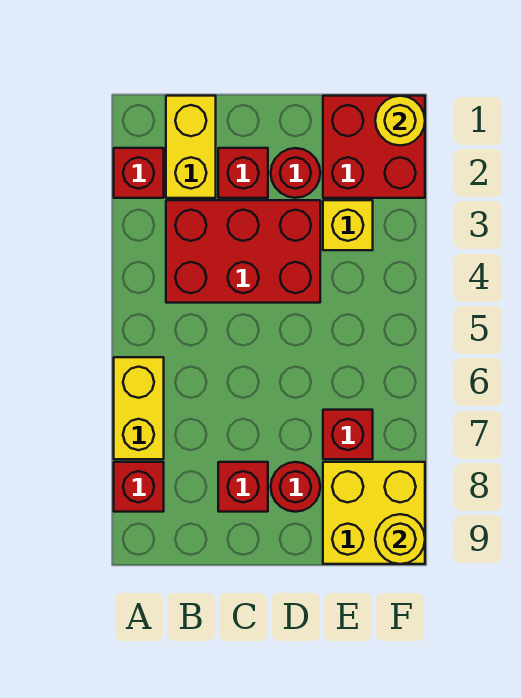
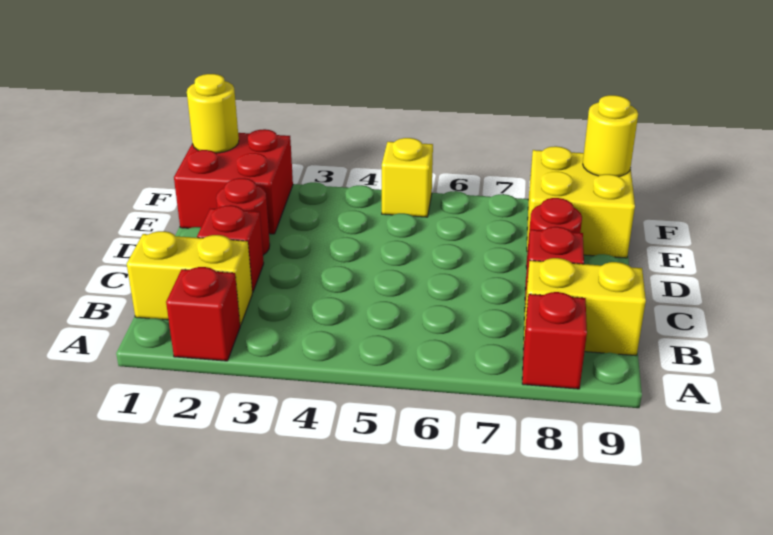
yellow 1x2 brick [114,357,164,459] -> yellow 1x2 brick moved to [524,258,646,356]
red 2x3 brick [166,200,320,303] -> none
yellow 1x1 brick [323,200,373,250] -> yellow 1x1 brick moved to [382,138,433,217]
red 1x1 brick [323,410,373,459] -> none

